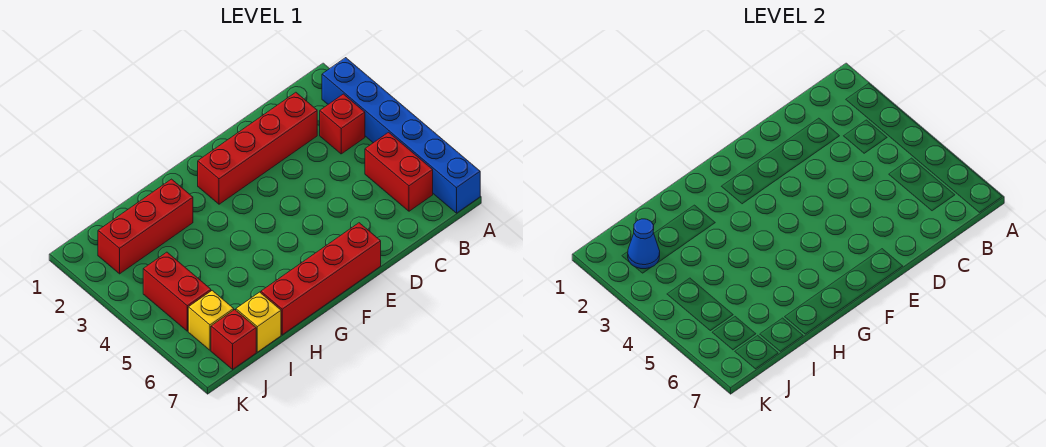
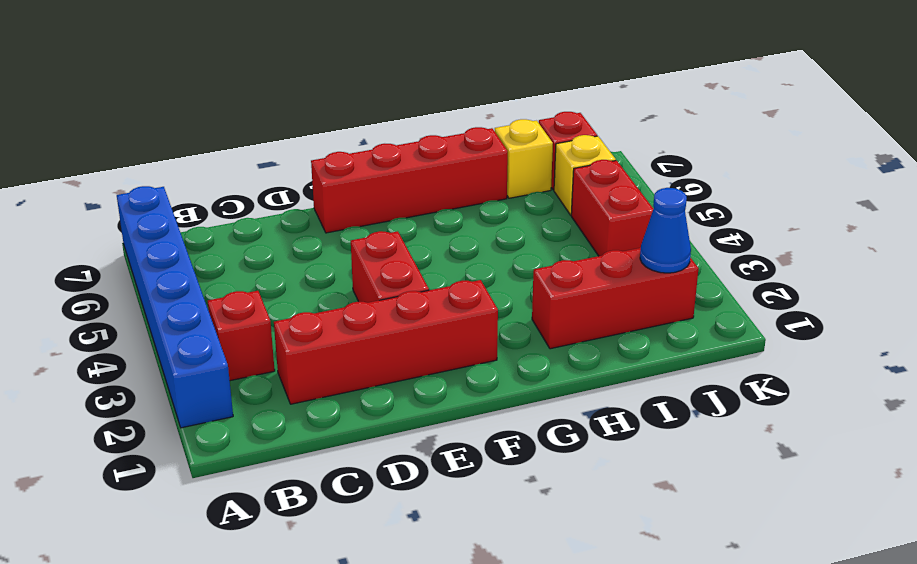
red 1x2 brick [365,132,433,211] -> red 1x2 brick moved to [351,231,429,303]

